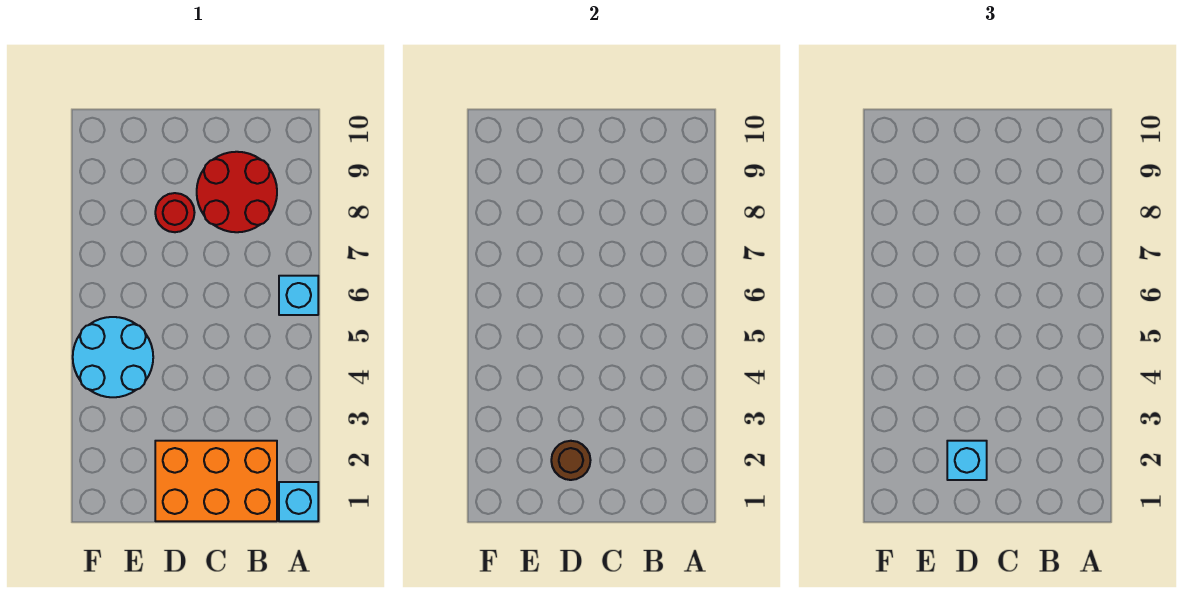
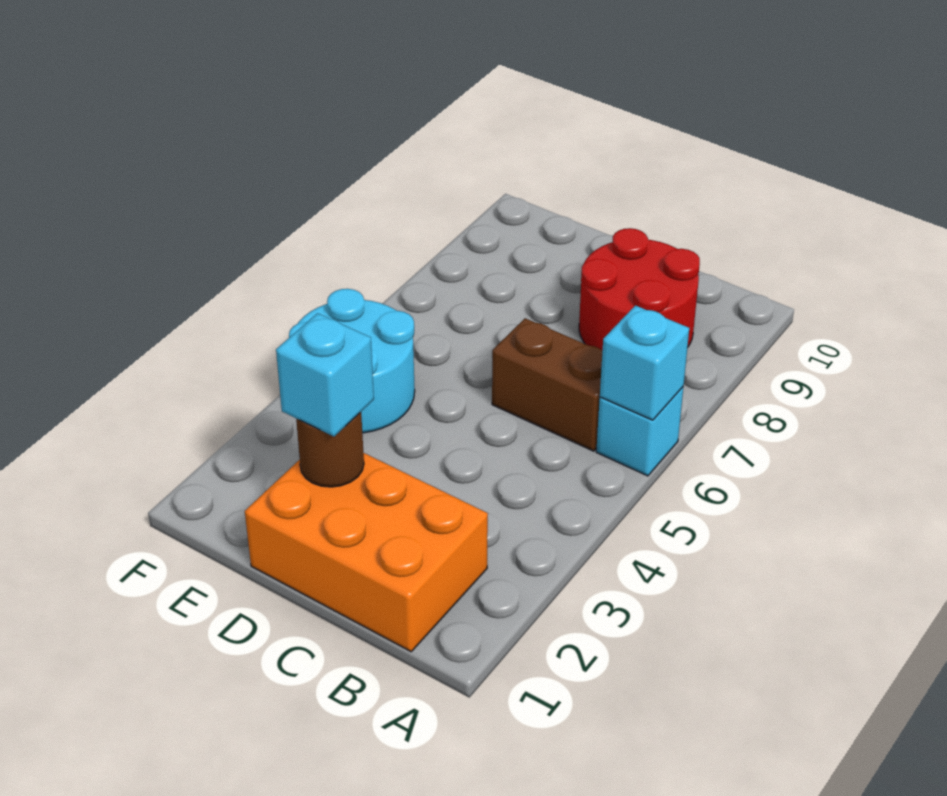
cyan 1x1 brick [279,482,318,521] -> cyan 1x1 brick moved to [600,306,689,420]
none -> brown 1x2 brick [492,318,602,451]
red 1x1 round brick [155,193,195,232] -> none

